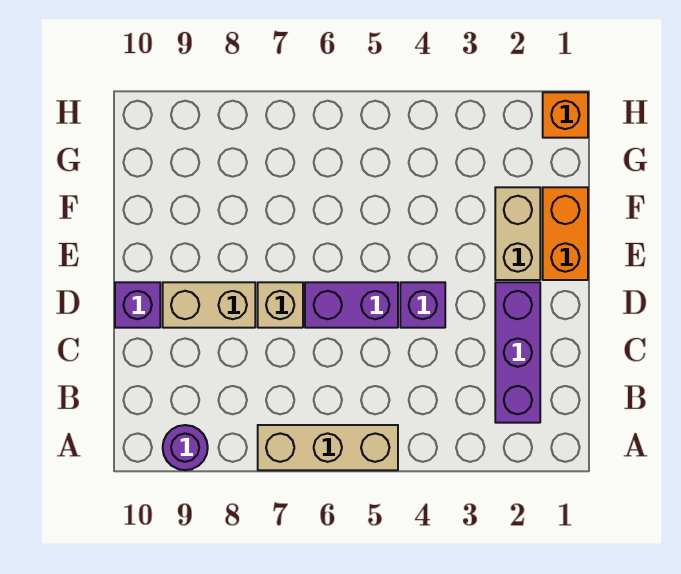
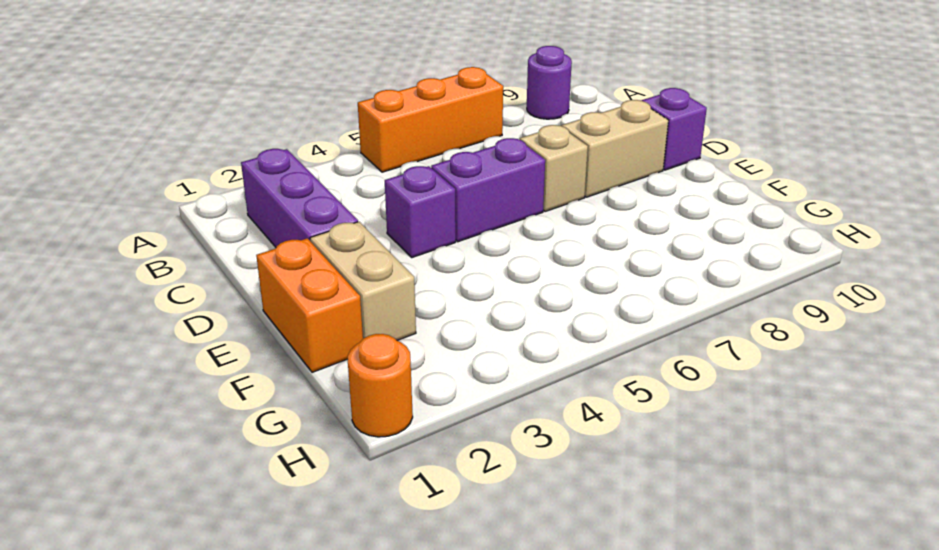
tan 1x3 brick [258,425,398,470] -> orange 1x3 brick [358,67,503,172]
orange 1x1 brick [543,92,588,138] -> orange 1x1 round brick [348,334,413,437]

